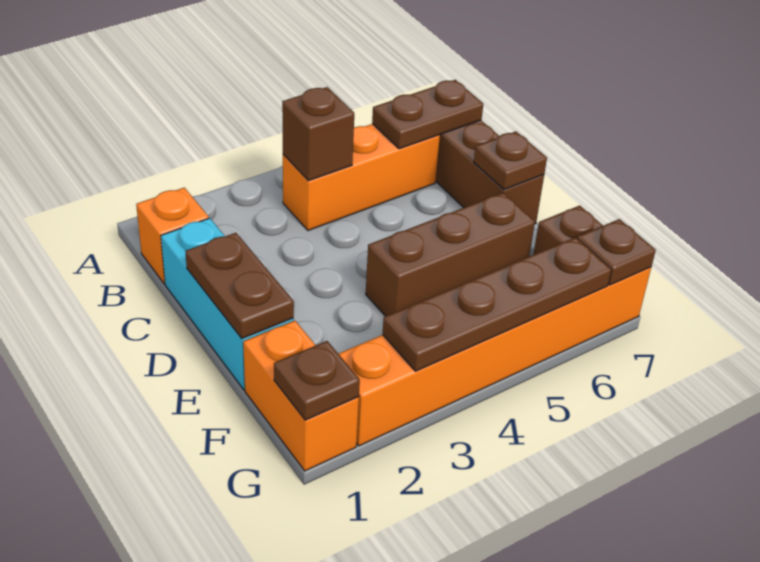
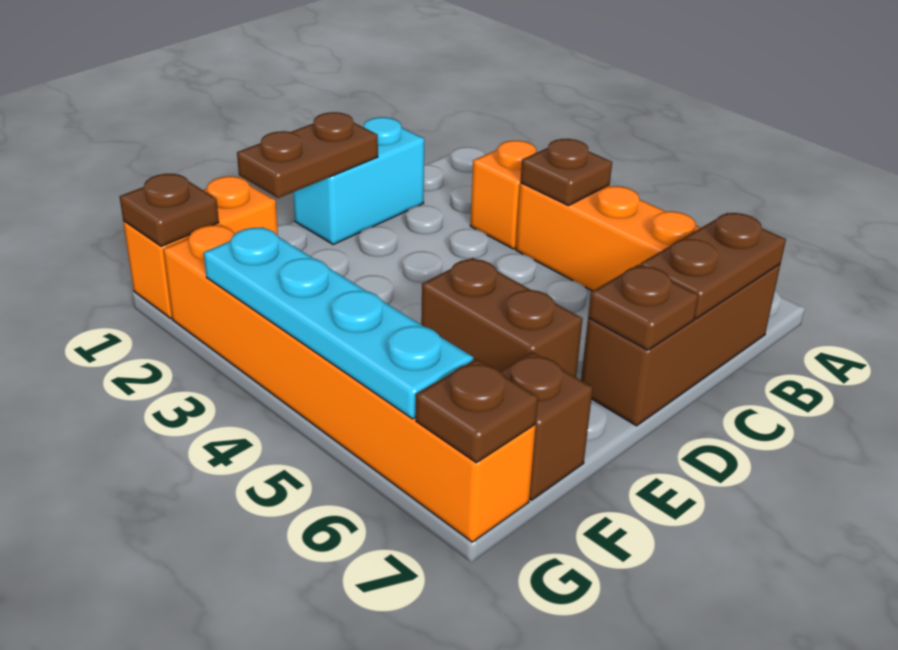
orange 1x1 brick [136,188,209,284] -> orange 1x1 brick moved to [470,141,537,249]
brown 1x1 brick [282,87,354,181] -> brown 1x1 plate [521,139,612,206]
brown 1x2 plate [372,80,483,149] -> brown 1x2 plate turned to [640,213,786,318]
cyan 1x3 brick [161,218,294,390] -> cyan 1x2 brick [293,117,424,244]
brown 1x3 brick [366,193,535,316] -> brown 1x2 brick [421,258,582,377]
brown 1x4 plate [382,237,611,371] -> cyan 1x4 plate [204,227,473,419]

